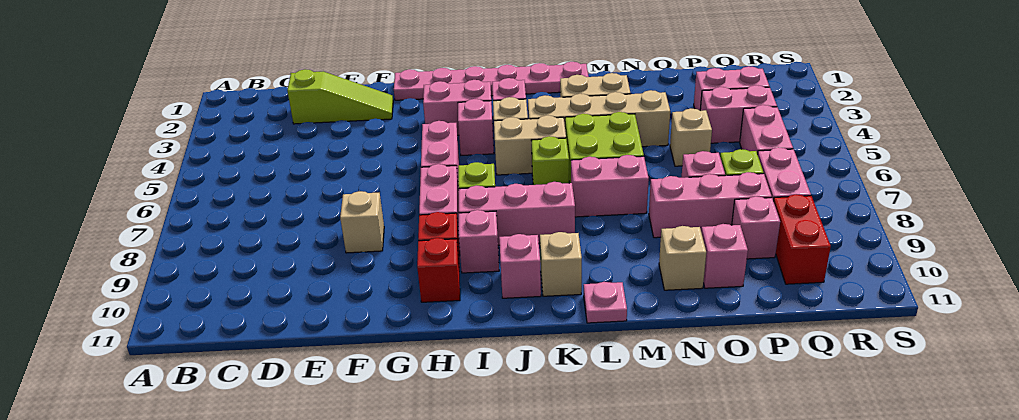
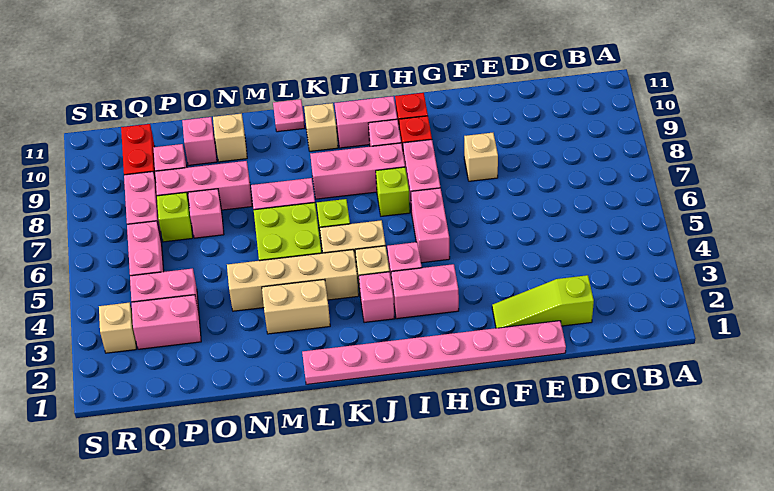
pink 1x6 plate [394,62,589,100] -> pink 1x8 plate [302,321,566,384]
pink 1x1 brick [499,234,541,298] -> pink 1x2 brick [335,96,397,148]
tan 1x1 brick [670,108,712,166] -> tan 1x1 brick moved to [99,302,136,353]

